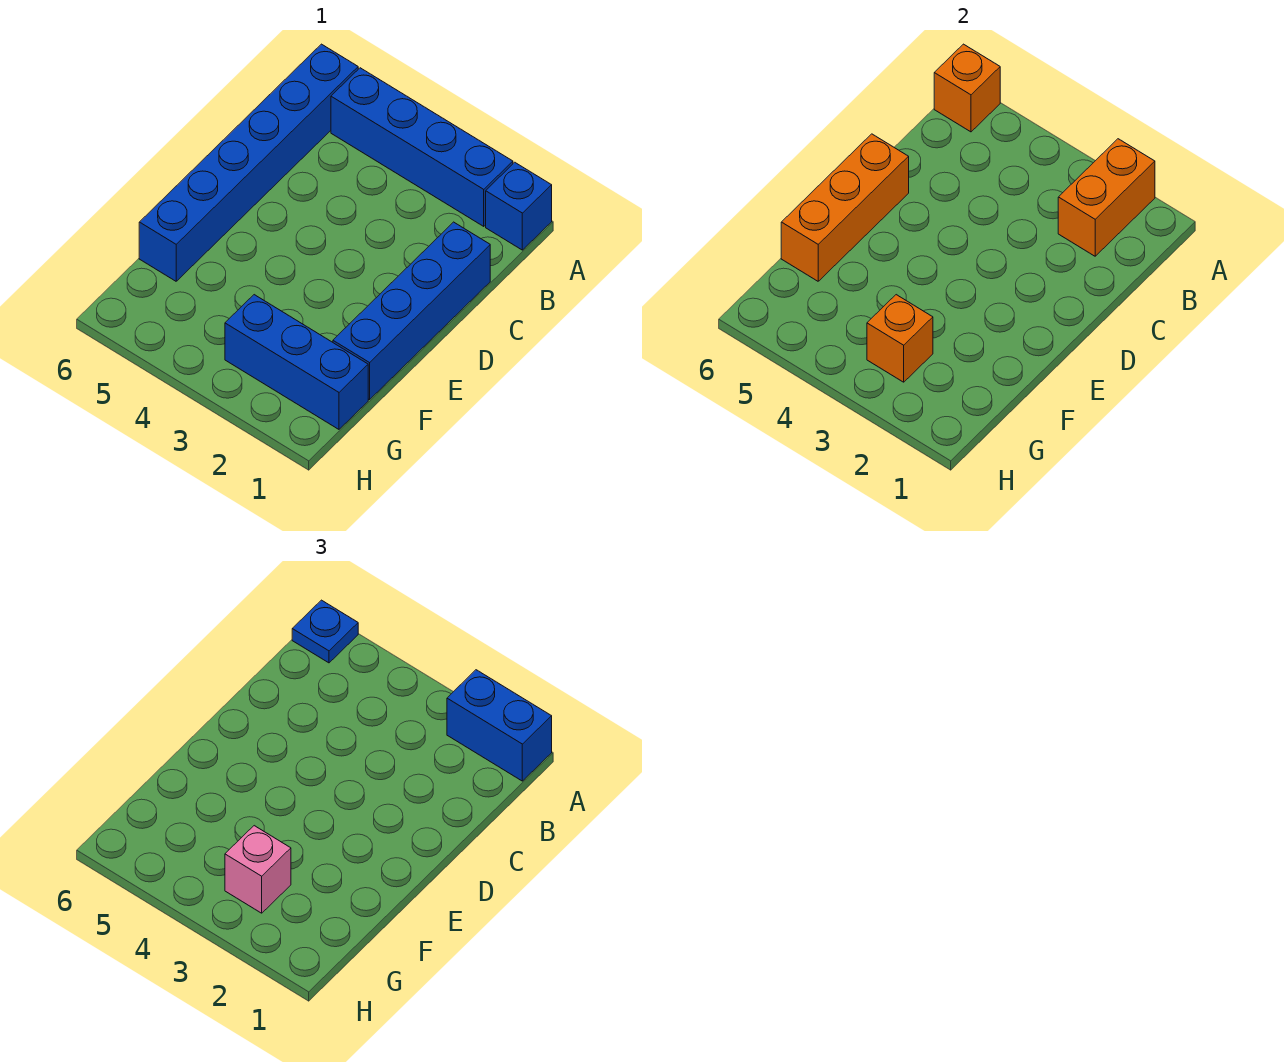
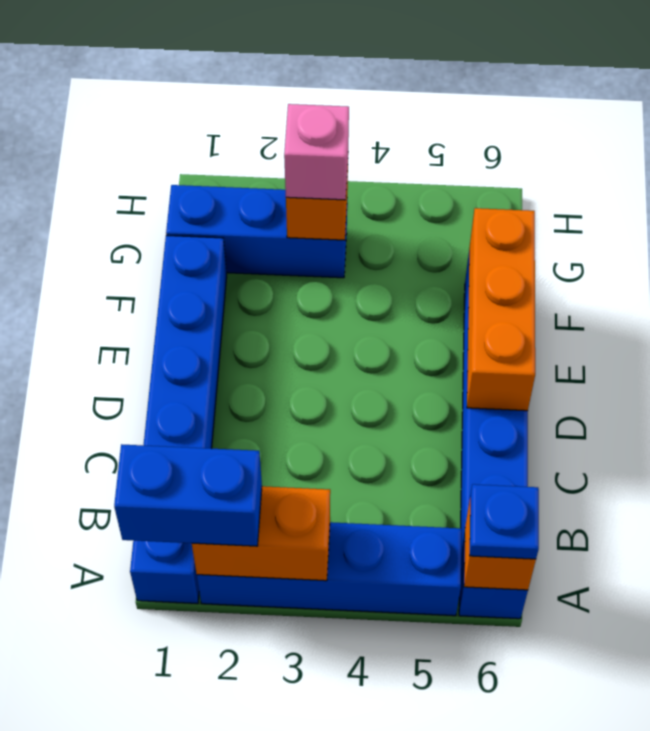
orange 1x2 brick [1058,139,1155,256] -> orange 1x2 brick turned to [192,486,330,581]

